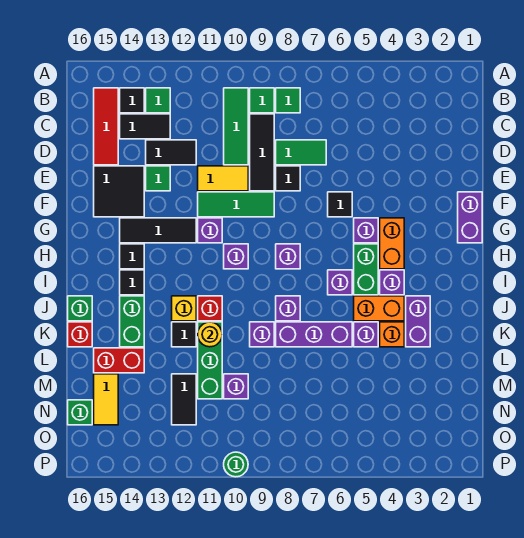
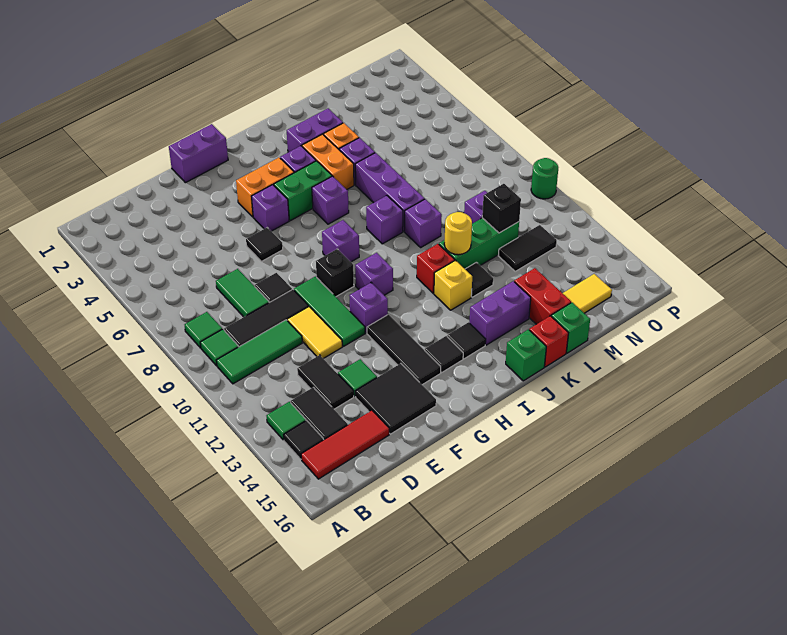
none -> black 1x1 brick [316,249,354,297]
green 1x2 brick [120,296,144,347] -> purple 1x2 brick [469,281,531,345]
none -> black 1x1 brick [482,184,521,233]
green 1x1 brick [68,400,92,425] -> green 1x1 brick moved to [551,302,590,353]

